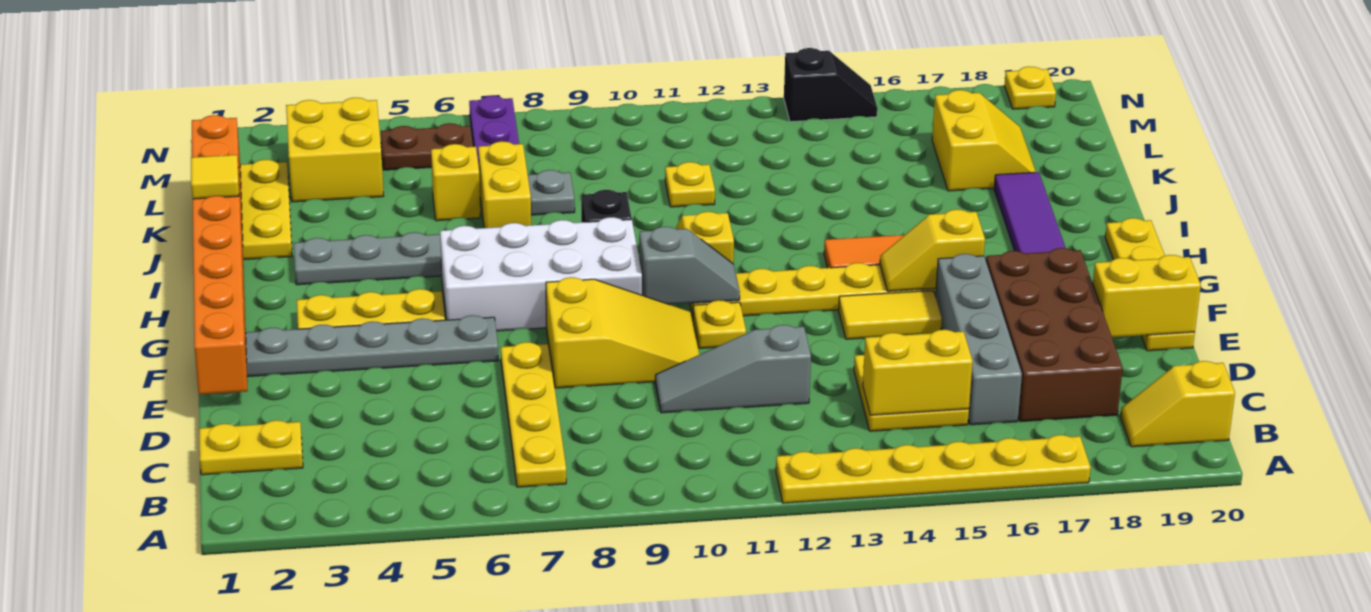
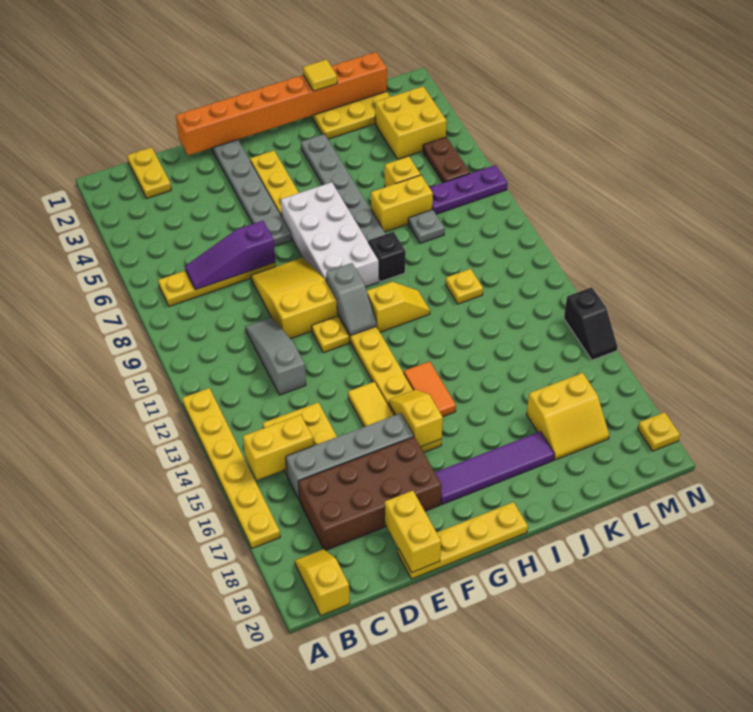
none -> purple 1x3 slope [185,221,275,290]
yellow 1x2 brick [863,330,973,415] -> yellow 1x2 brick turned to [243,415,313,480]
yellow 2x3 slope [546,277,700,388] -> yellow 2x3 slope turned to [251,257,337,339]

